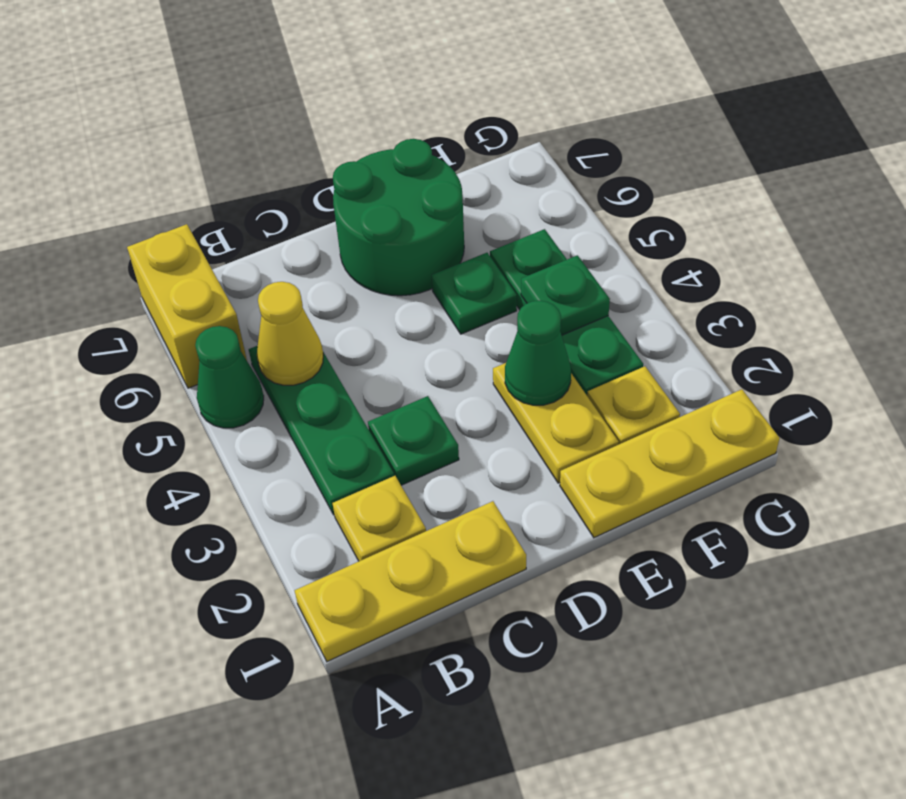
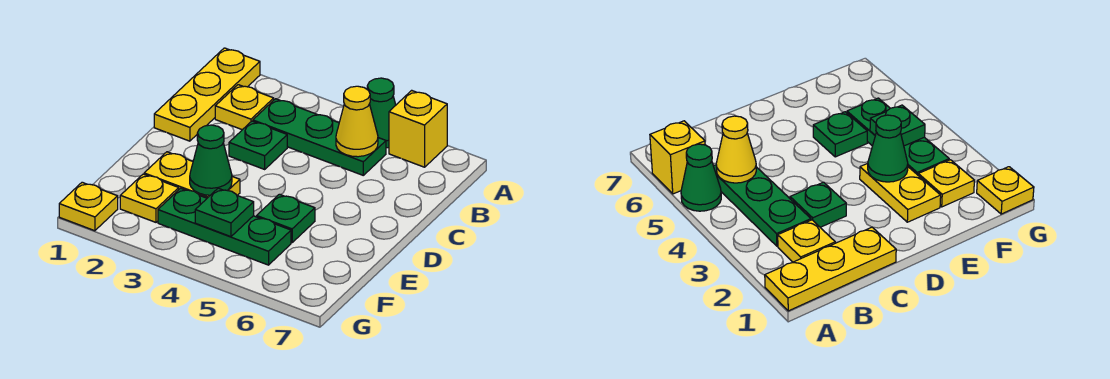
yellow 1x2 brick [127,224,247,388] -> yellow 1x1 brick [389,90,447,167]
green 2x2 round brick [333,139,464,296] -> none
yellow 1x3 plate [560,389,780,538] -> yellow 1x1 plate [59,182,118,231]

